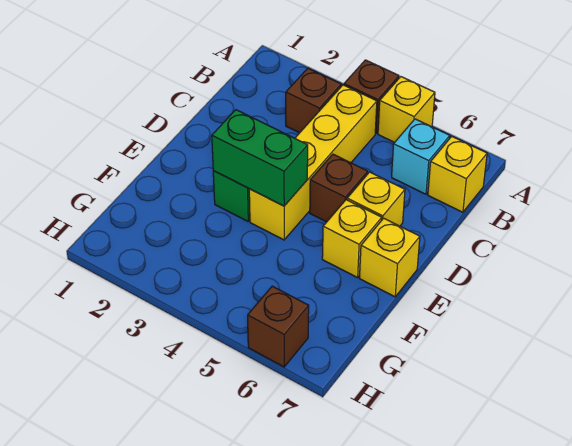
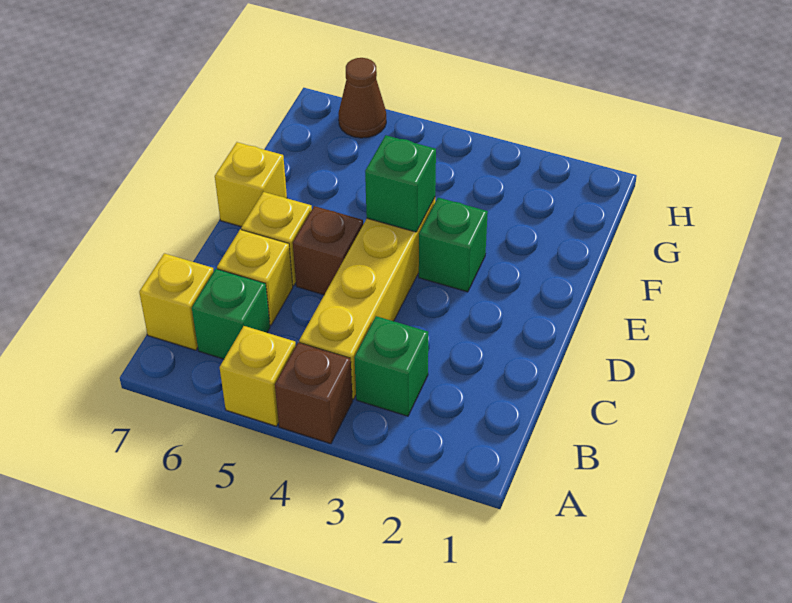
brown 1x1 brick [286,68,341,133] -> green 1x1 brick [354,316,428,416]
cyan 1x1 brick [392,119,450,194] -> green 1x1 brick [192,269,270,359]
green 1x2 brick [212,110,308,206] -> green 1x1 brick [365,135,436,232]
yellow 1x1 brick [322,200,382,278] -> yellow 1x1 brick moved to [217,229,293,325]
brown 1x1 brick [248,286,309,367] -> brown 1x1 cone [338,58,386,138]

